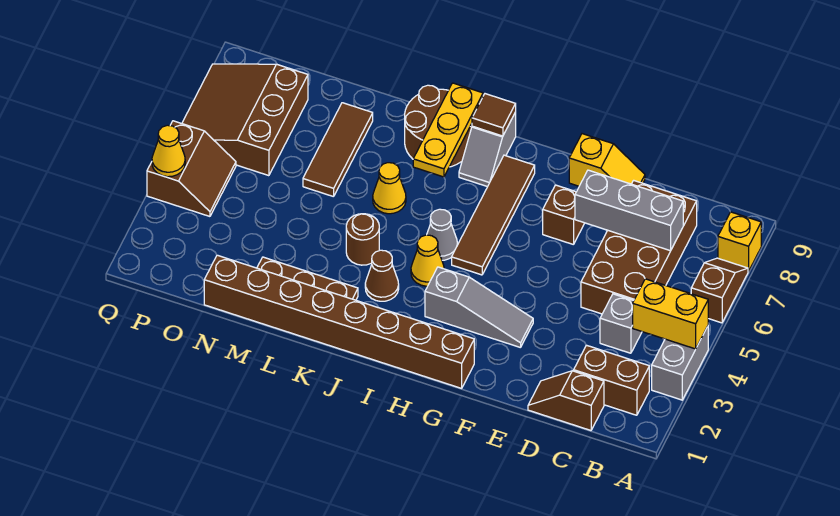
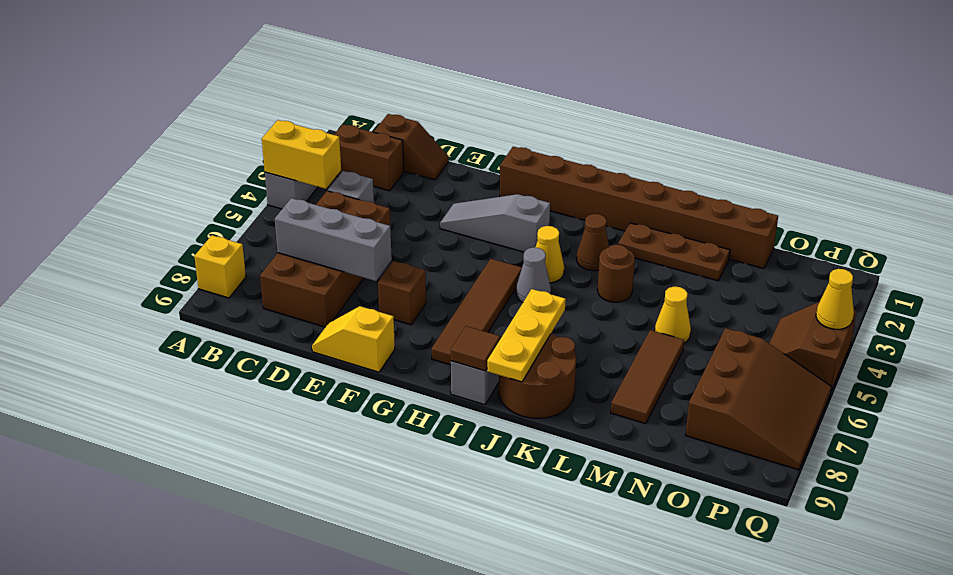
brown 1x2 slope [691,258,748,323] -> none
yellow 1x1 cone [373,163,406,214] -> yellow 1x1 cone moved to [655,287,691,343]

